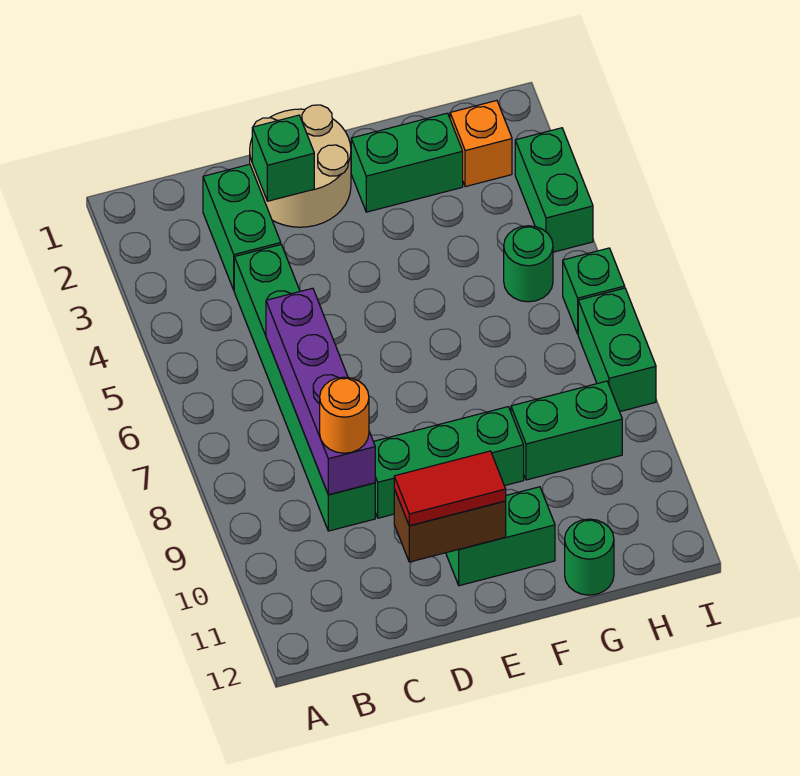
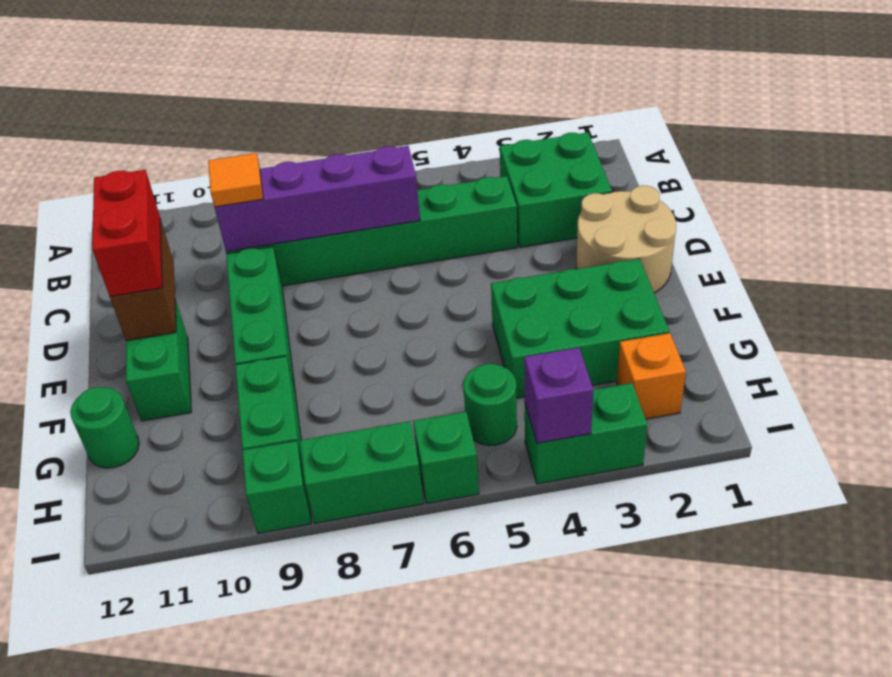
green 1x2 brick [203,164,281,290] -> green 2x2 brick [500,132,612,247]
orange 1x1 round brick [320,377,369,453] -> orange 1x1 tile [208,153,263,207]
green 1x1 brick [252,115,314,201] -> green 1x1 brick moved to [242,441,311,533]
red 1x2 tile [394,451,506,526] -> red 1x2 brick [92,170,162,296]
green 1x2 brick [351,113,463,212] -> green 2x3 brick [491,259,669,398]
none -> purple 1x1 brick [524,348,593,443]

